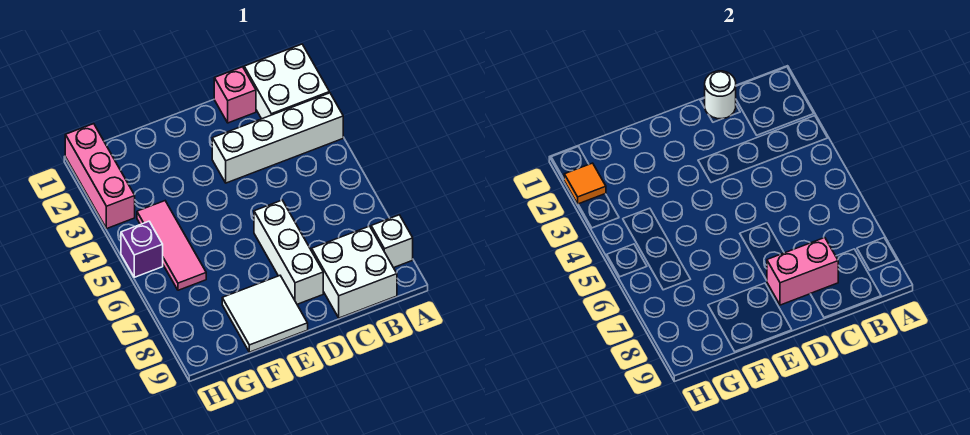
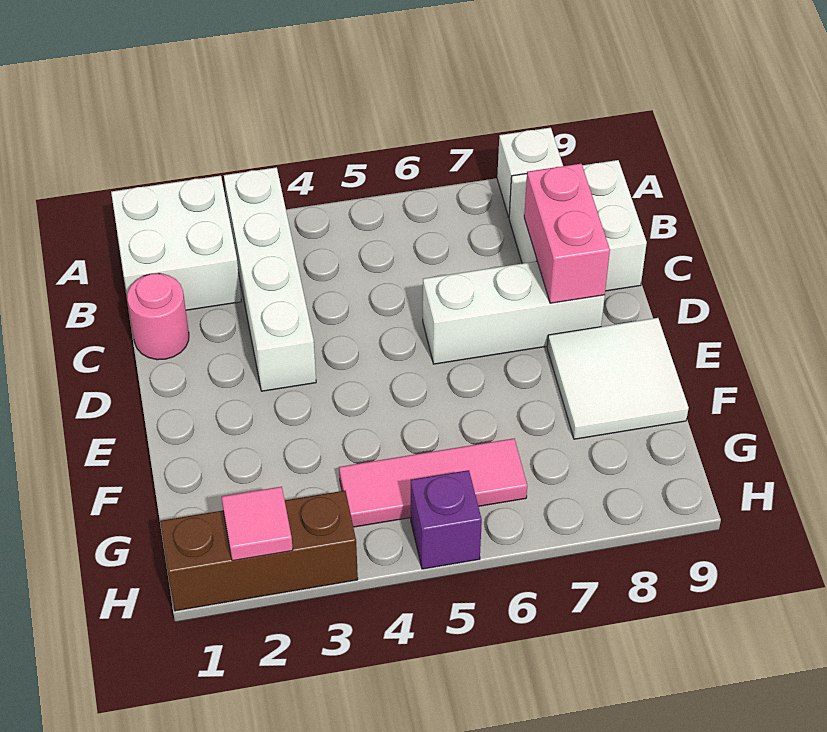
pink 1x1 brick [214,67,256,123] -> pink 1x1 round brick [127,274,189,360]
white 1x1 round brick [704,71,736,119] -> none
pink 1x3 brick [65,124,135,229] -> brown 1x3 brick [160,491,358,611]
orange 1x1 tile [564,163,606,204] -> pink 1x1 tile [222,487,293,561]

